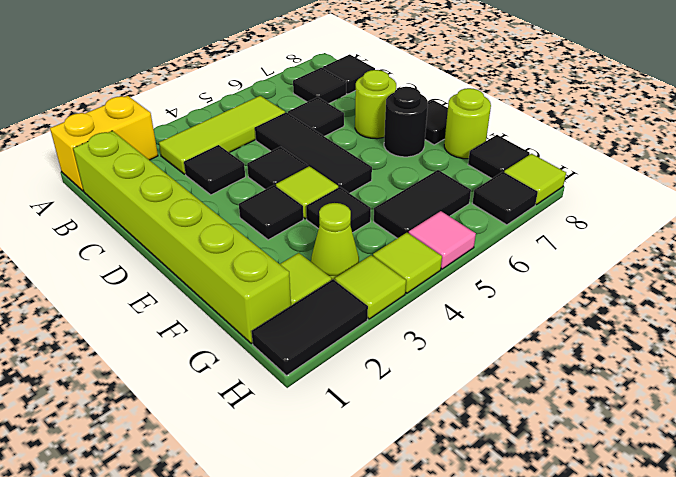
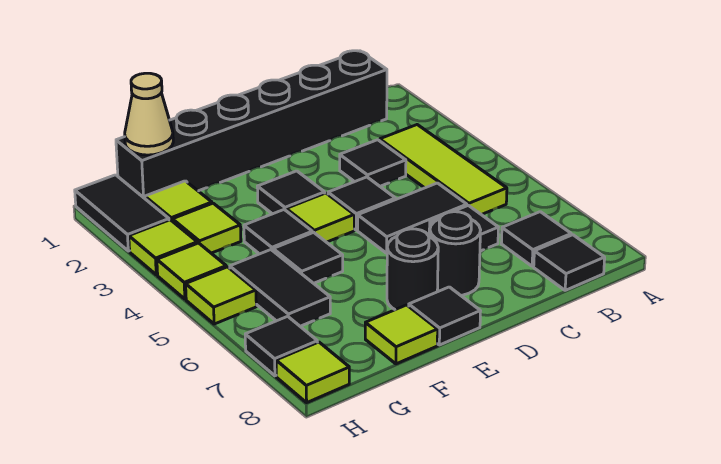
yellow 1x2 brick [50,96,158,191] -> none
lime 1x6 brick [73,131,291,343] -> black 1x6 brick [116,51,387,198]
black 1x3 tile [255,112,372,193] -> black 1x2 tile [358,183,467,253]
lime 1x1 round brick [355,70,396,139] -> black 1x1 round brick [430,212,480,295]
lime 1x1 round brick [444,88,491,159] -> lime 1x1 tile [365,305,438,364]
none -> tan 1x1 cone [125,73,173,155]
lime 1x1 cone [311,203,359,280] -> lime 1x1 tile [172,203,241,253]
black 1x1 tile [468,135,530,179] -> black 1x1 tile moved to [273,232,343,283]
pink 1x1 tile [409,211,476,269] -> lime 1x1 tile [186,267,256,324]

